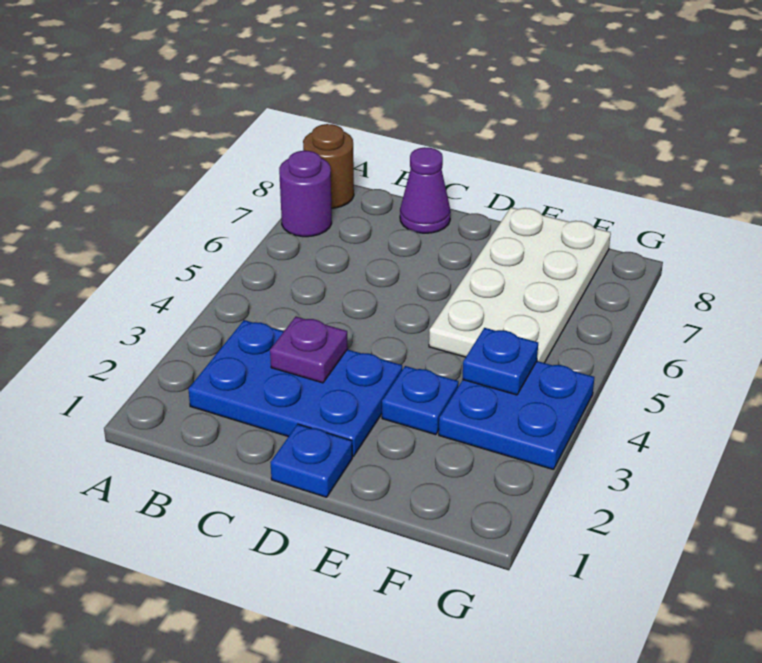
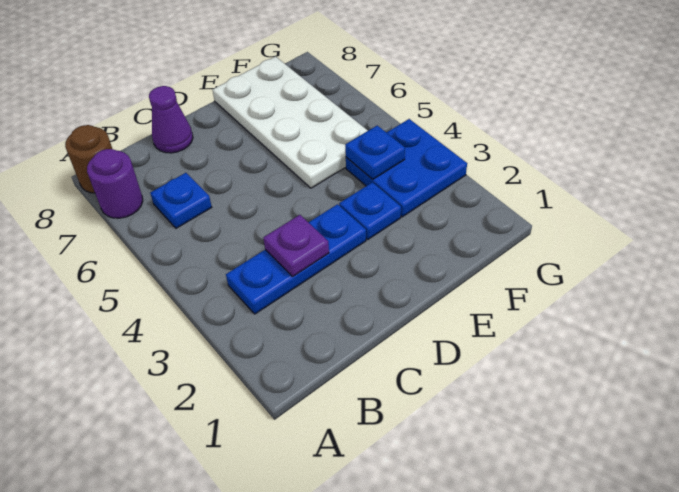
blue 2x3 plate [188,320,402,456] -> blue 1x3 plate [226,204,366,314]
blue 1x1 plate [270,424,352,497] -> blue 1x1 plate moved to [150,173,212,228]

